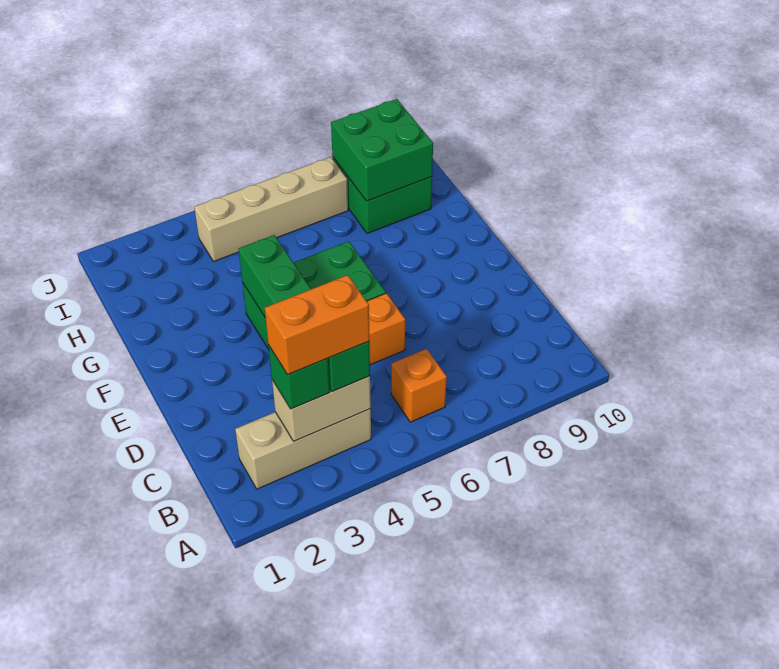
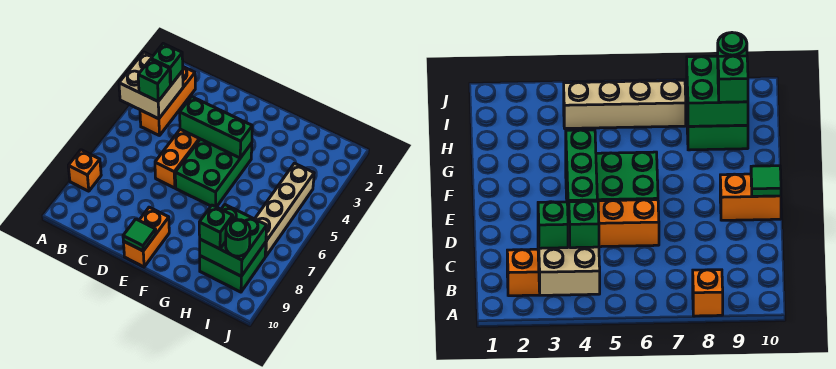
tan 1x3 brick [235,409,371,489] -> orange 1x3 brick [140,67,195,136]
tan 1x2 brick [272,376,371,441] -> tan 2x2 brick [119,52,183,119]
orange 1x2 brick [265,275,369,375] -> orange 1x2 brick moved to [123,207,169,267]
orange 1x1 brick [391,349,447,422] -> orange 1x1 brick moved to [68,150,101,191]
none -> green 1x1 tile [123,219,156,251]
none -> green 1x1 brick [199,205,233,249]
none -> green 1x1 round brick [226,220,250,256]

